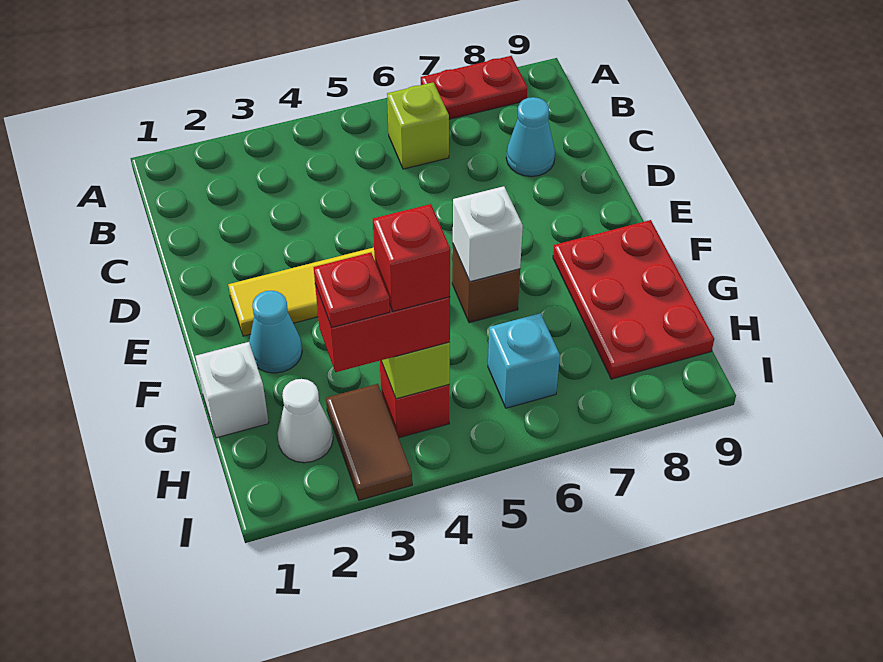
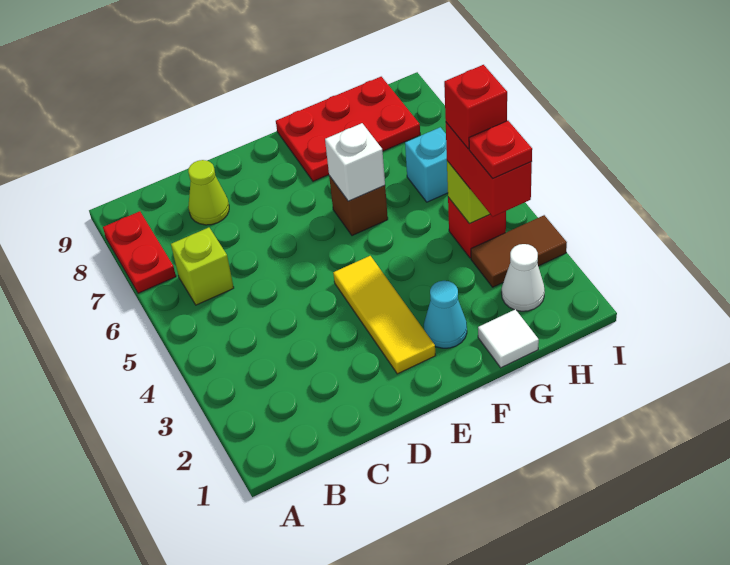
cyan 1x1 cone [506,97,555,177] -> lime 1x1 cone [188,160,229,225]
white 1x1 brick [195,342,269,438] -> white 1x1 tile [478,309,539,368]

